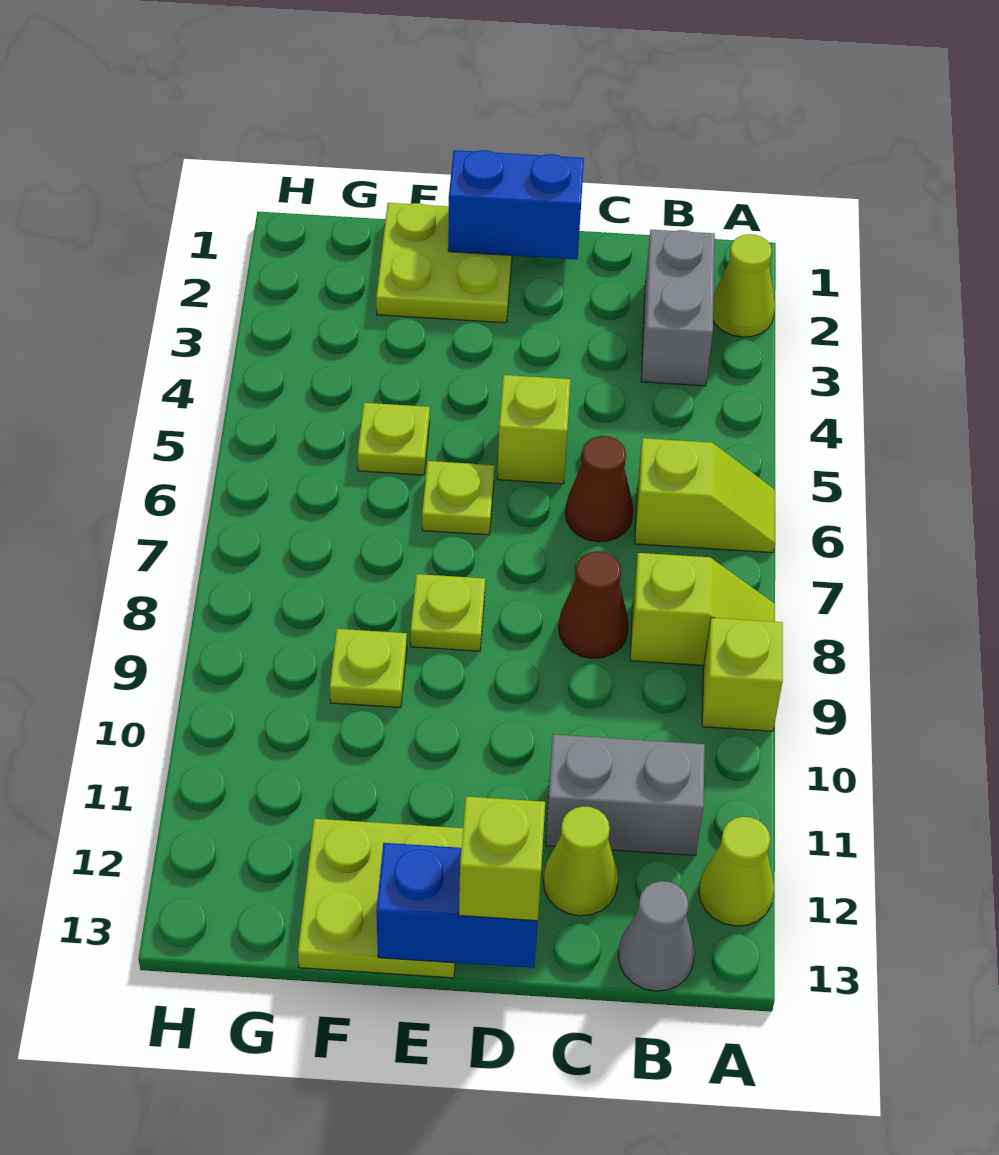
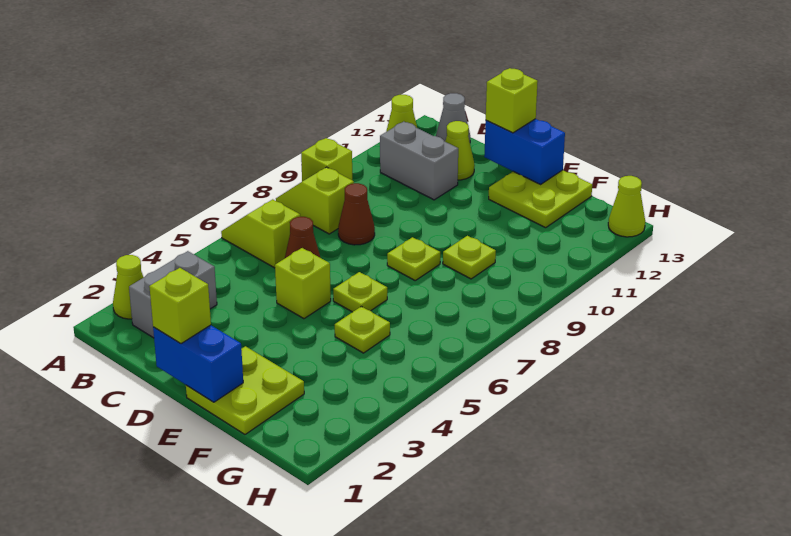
none -> lime 1x1 brick [149,268,211,344]
none -> lime 1x1 cone [608,176,645,237]

